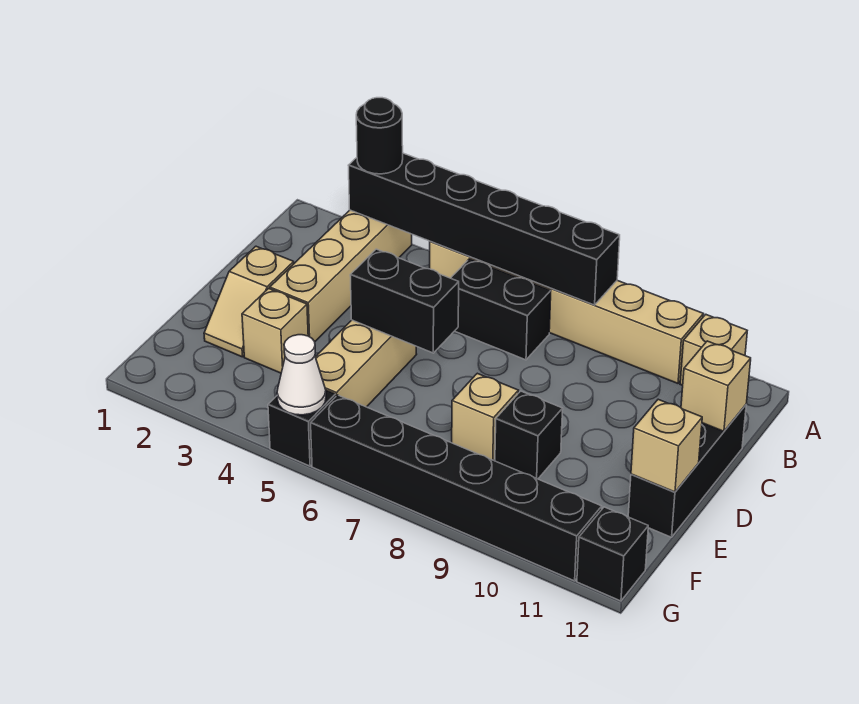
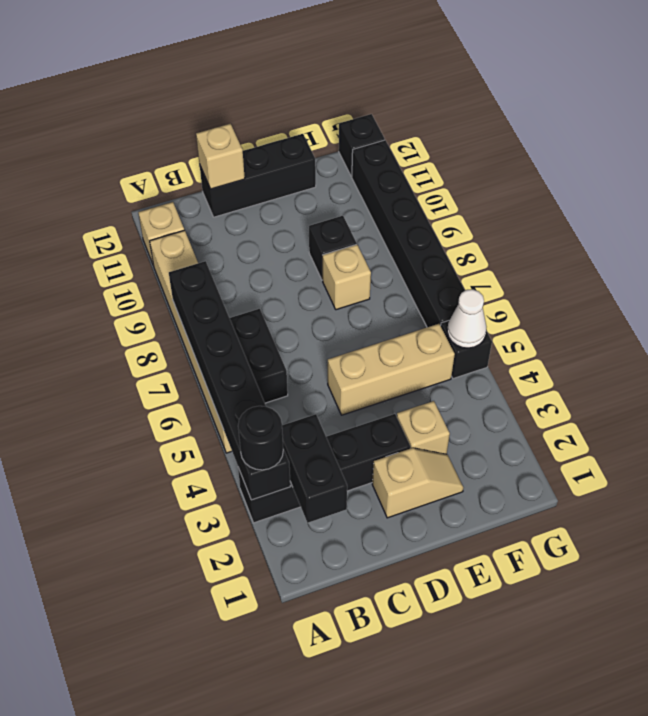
tan 1x4 brick [270,210,412,342] -> black 1x4 brick [238,414,411,523]
black 1x2 brick [350,249,459,353] -> black 1x2 brick moved to [282,414,347,523]
tan 1x1 brick [631,399,702,492] -> none

